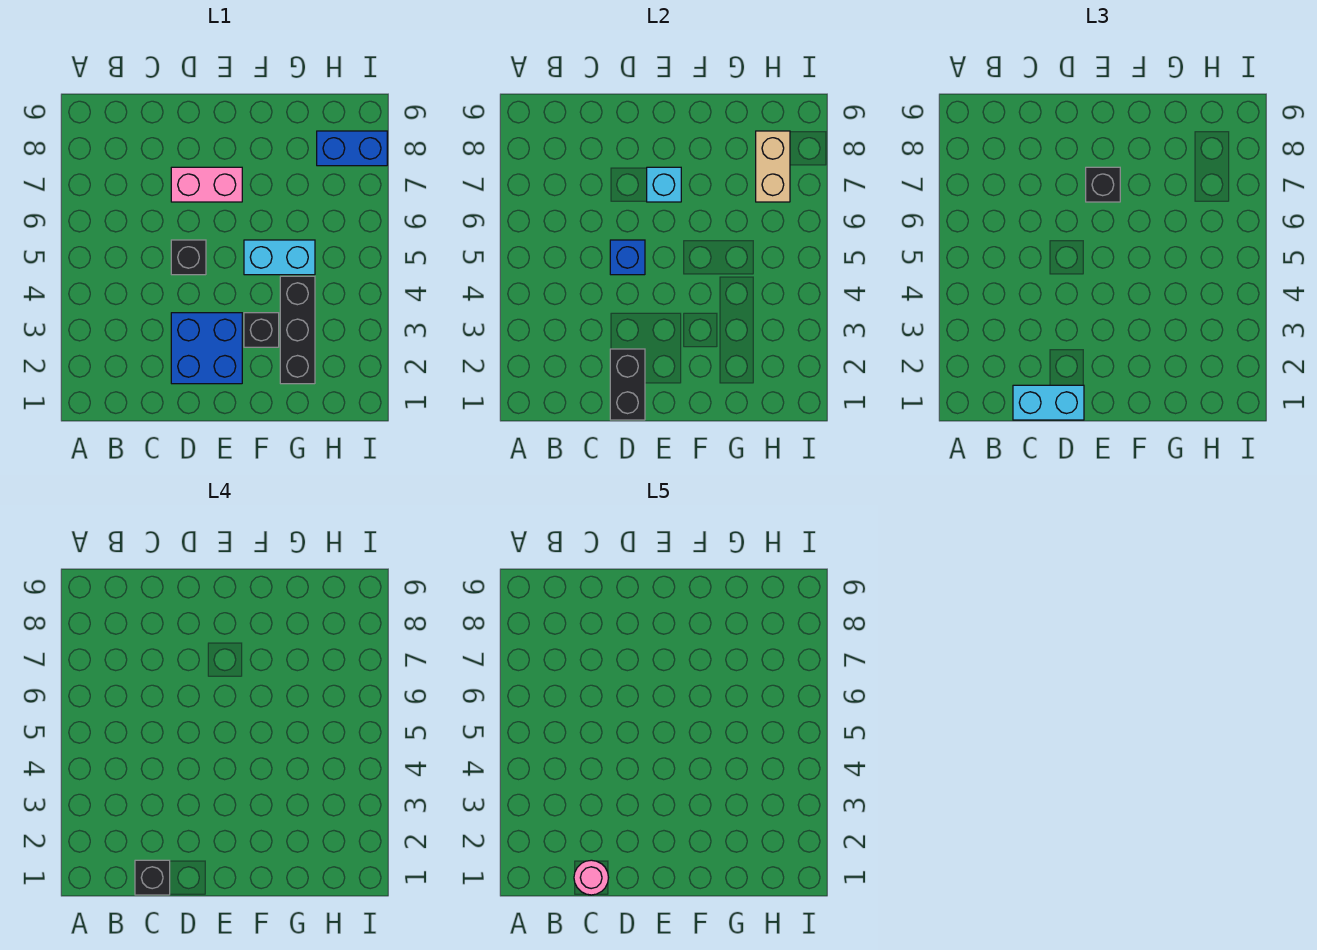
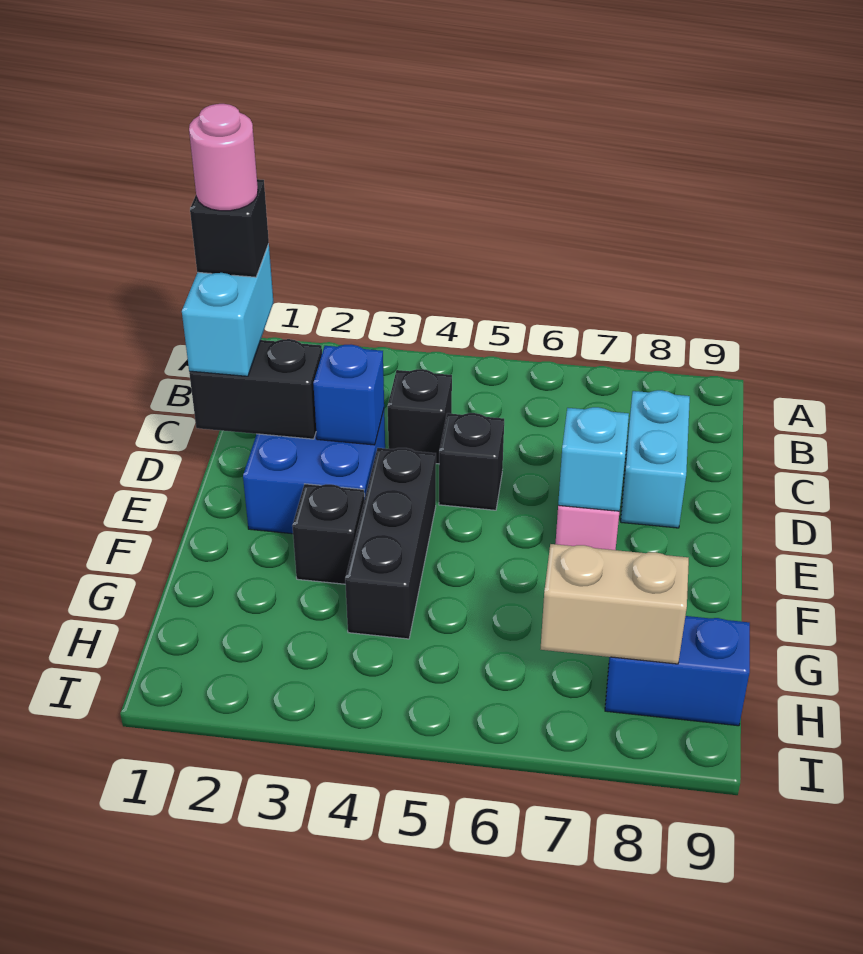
blue 1x1 brick [610,240,645,275] -> blue 1x1 brick moved to [313,345,384,445]
black 1x1 brick [1086,167,1120,202] -> black 1x1 brick moved to [388,369,452,464]
cyan 1x2 brick [244,240,315,275] -> cyan 1x2 brick moved to [621,390,690,528]
black 1x3 brick [280,276,315,384] -> black 1x3 brick turned to [345,448,436,639]
blue 1x2 brick [317,131,387,166] -> blue 1x2 brick turned to [605,616,750,726]

